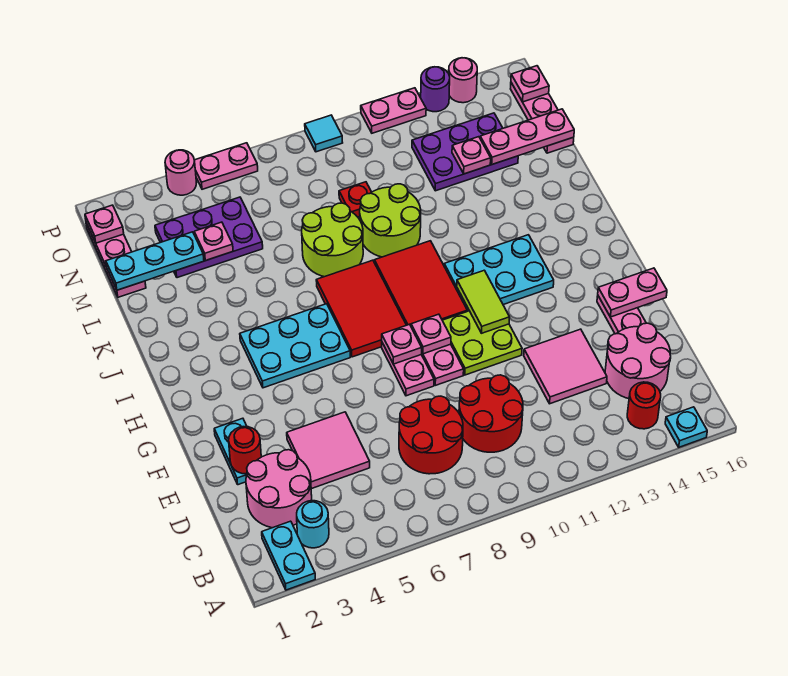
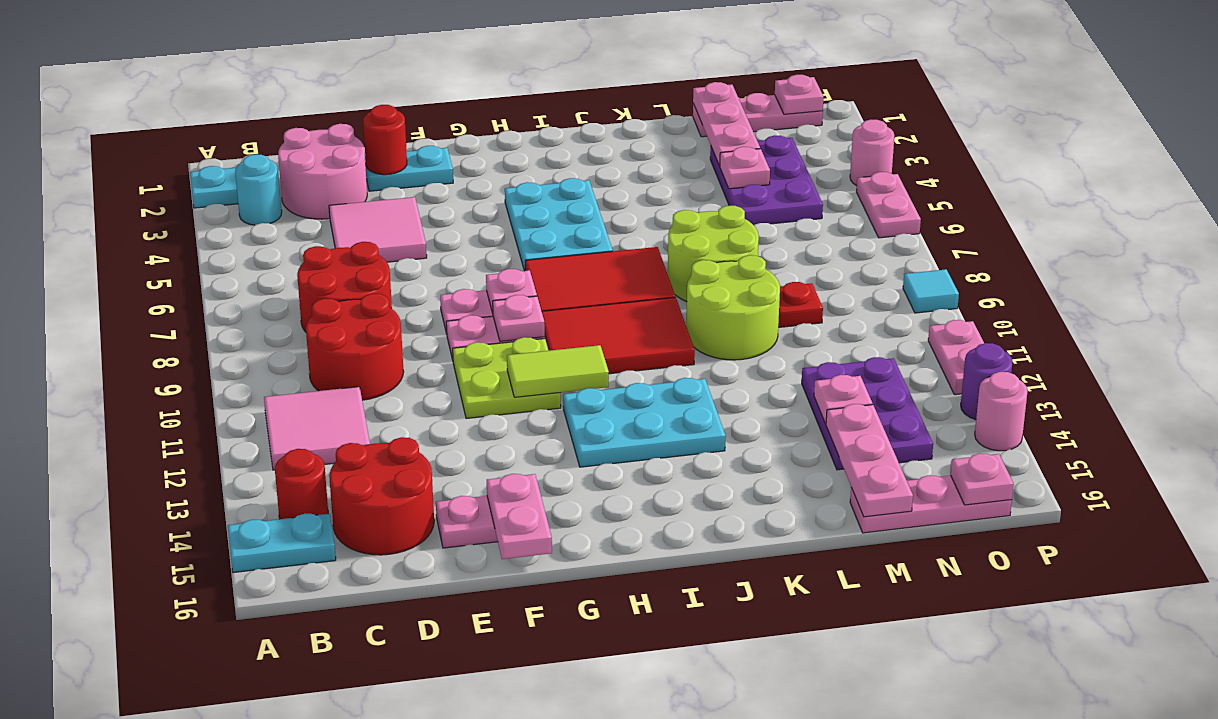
cyan 1x1 plate [665,407,707,447] -> cyan 1x2 plate [228,514,336,572]
pink 2x2 round brick [605,323,671,399] -> red 2x2 round brick [329,437,434,555]
pink 2x2 tile [524,329,607,404] -> pink 2x2 tile moved to [264,387,370,470]
cyan 2x3 plate [444,235,554,311] -> cyan 2x3 plate turned to [563,378,726,467]
cyan 1x3 plate [106,232,204,290] -> pink 1x3 plate [693,82,760,166]

